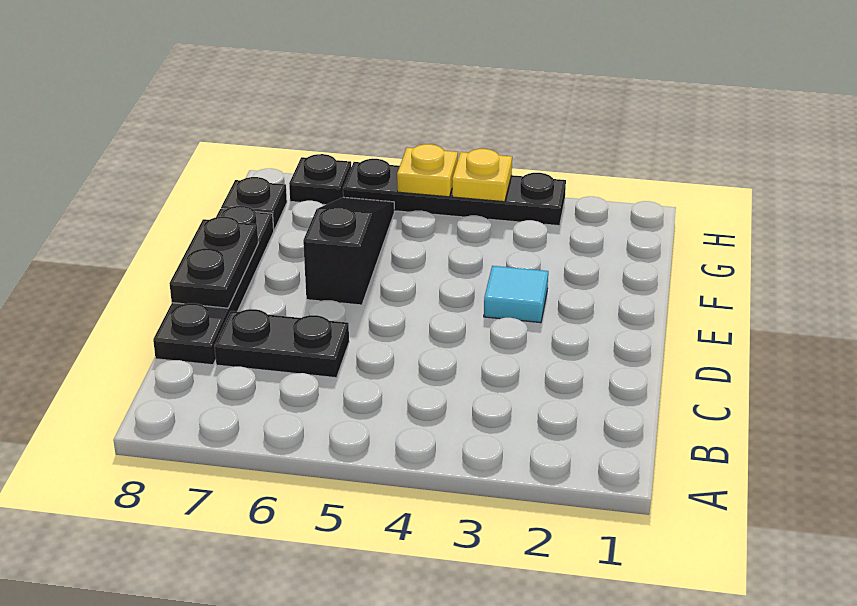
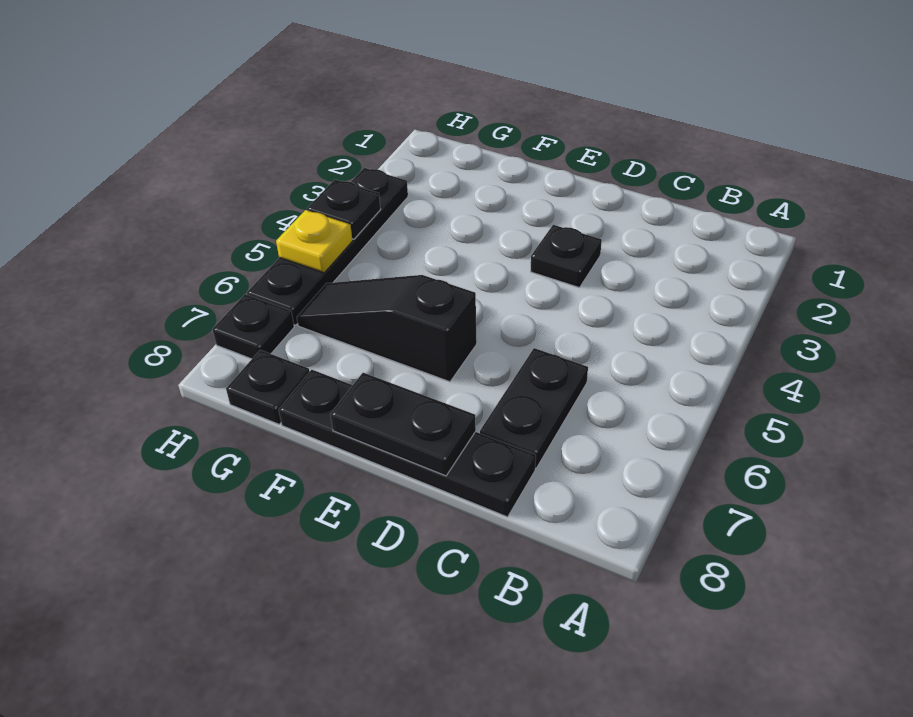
none -> black 1x1 plate [531,225,602,288]
cyan 1x1 tile [484,266,548,323] -> none
yellow 1x1 plate [452,149,512,202] -> black 1x1 plate [307,180,381,239]

